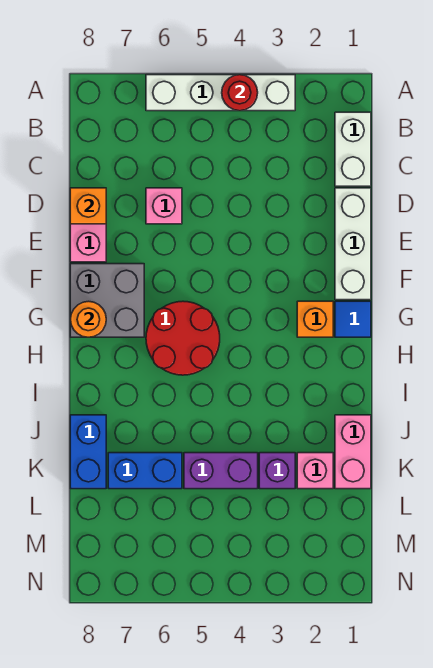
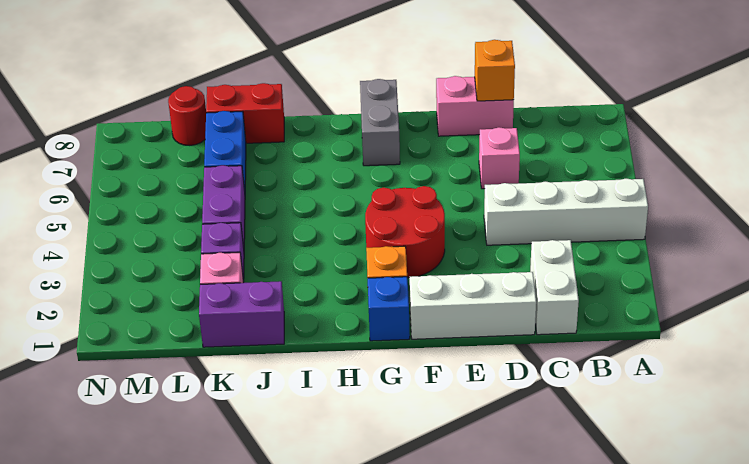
white 1x4 brick [146,75,295,111] -> white 1x4 brick turned to [484,179,648,245]
red 1x1 round brick [222,75,258,111] -> red 1x1 round brick moved to [168,86,206,145]
white 1x2 brick [335,112,371,186] -> white 1x2 brick turned to [530,240,579,335]
grey 2x2 brick [70,264,144,337] -> grey 1x2 brick [360,79,400,166]
blue 1x1 tile [335,301,371,337] -> blue 1x1 brick [368,277,410,341]
red 2x2 round brick [146,301,220,375] -> red 2x2 round brick moved to [365,186,445,278]
orange 1x1 round brick [70,301,106,337] -> none
pink 1x2 brick [335,415,371,489] -> purple 1x2 brick [199,281,284,347]
blue 1x2 brick [70,415,106,489] -> red 1x2 brick [206,83,284,143]

